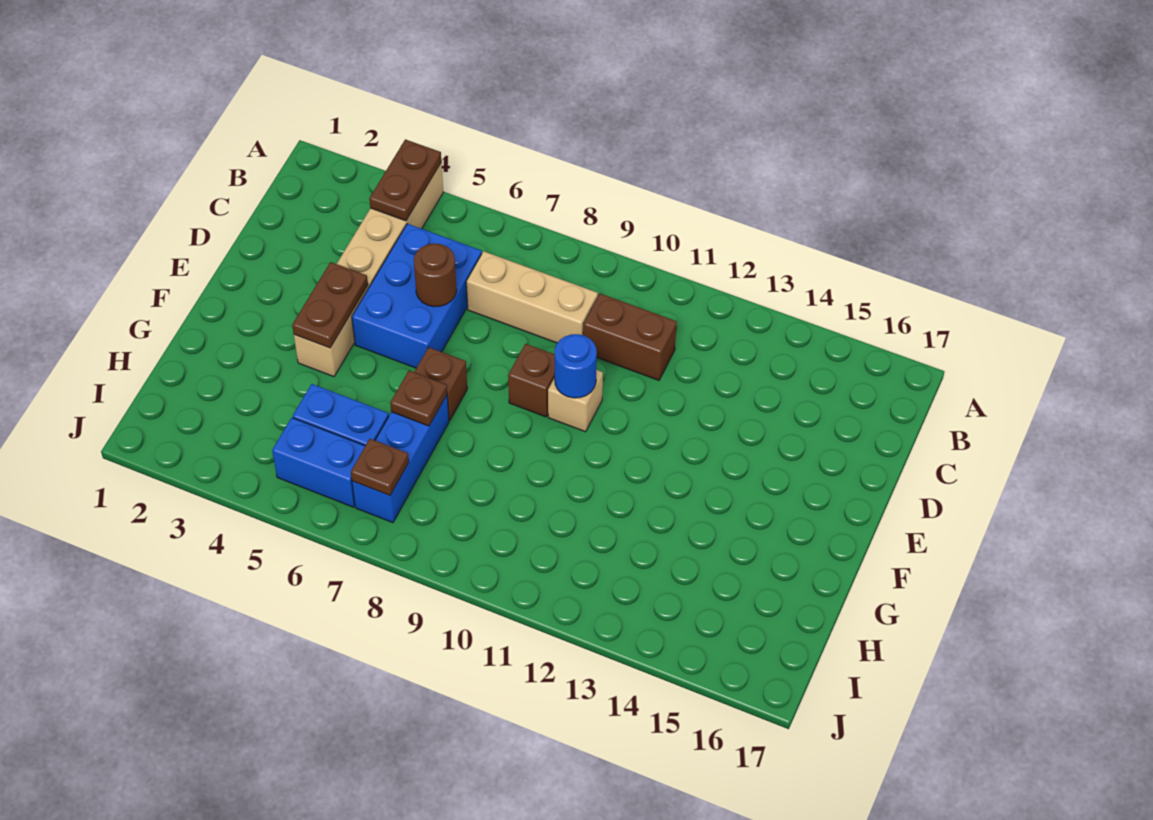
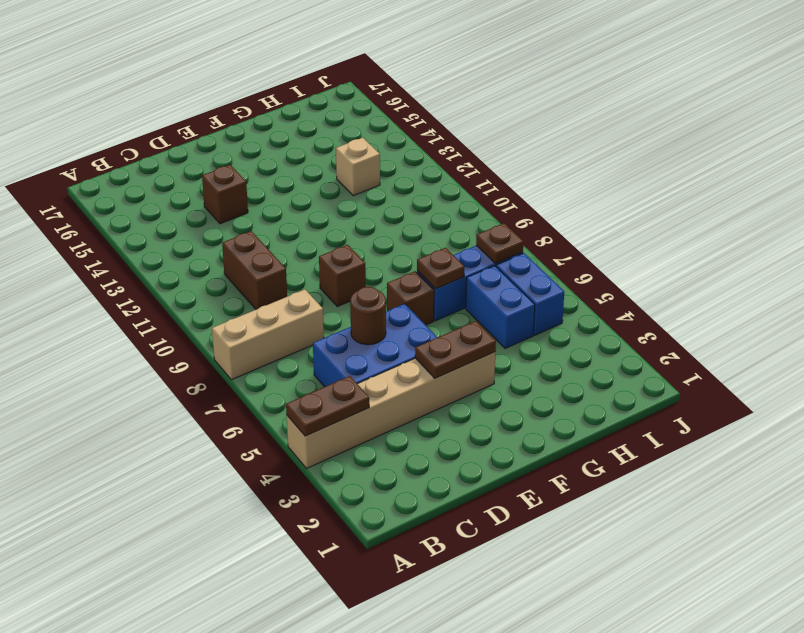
tan 1x3 brick [466,251,598,343] -> tan 1x3 brick turned to [212,290,324,380]
none -> brown 1x1 brick [202,165,248,224]
tan 1x1 brick [548,370,603,432] -> tan 1x1 brick moved to [336,138,380,196]
blue 1x1 round brick [555,334,597,398] -> none

